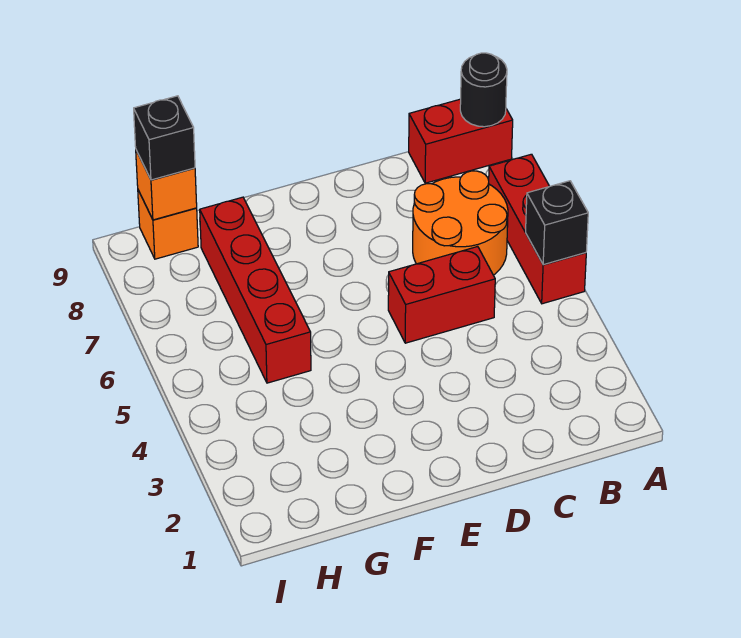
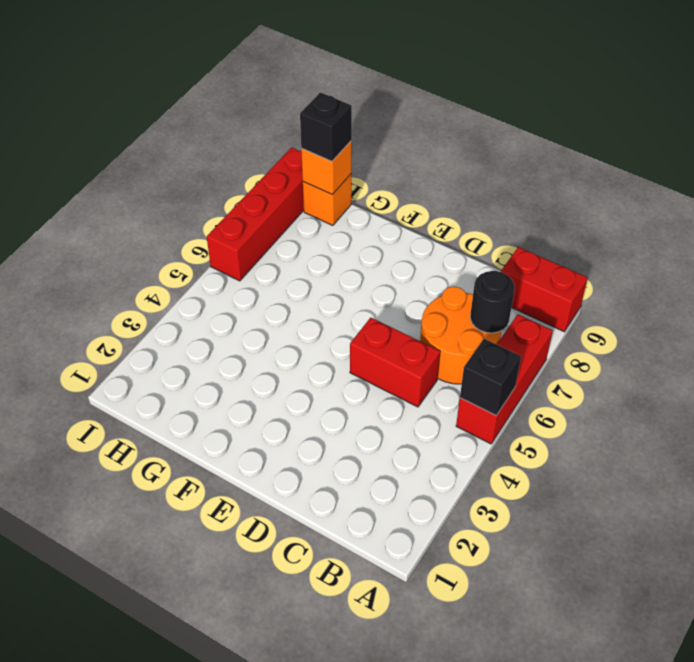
black 1x1 round brick [460,53,507,127] -> black 1x1 round brick moved to [470,271,515,333]
red 1x4 brick [200,197,311,383] -> red 1x4 brick moved to [207,148,304,281]

